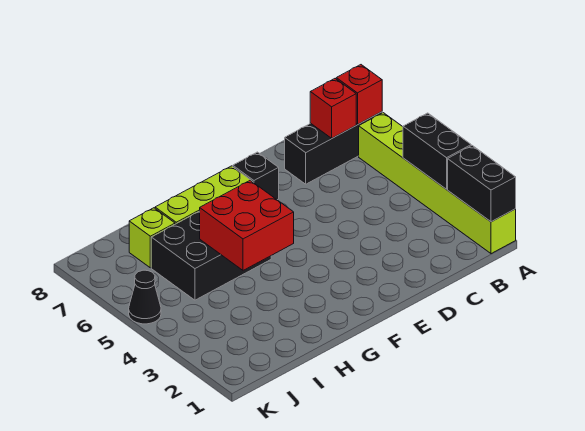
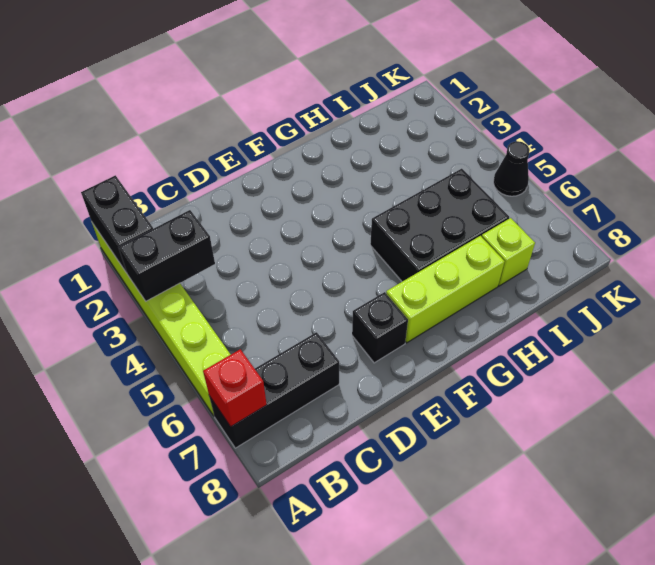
black 1x2 brick [403,113,471,189] -> black 1x2 brick turned to [119,210,215,301]
red 1x1 brick [310,79,356,138] -> none
red 2x2 brick [200,181,294,270] -> none

